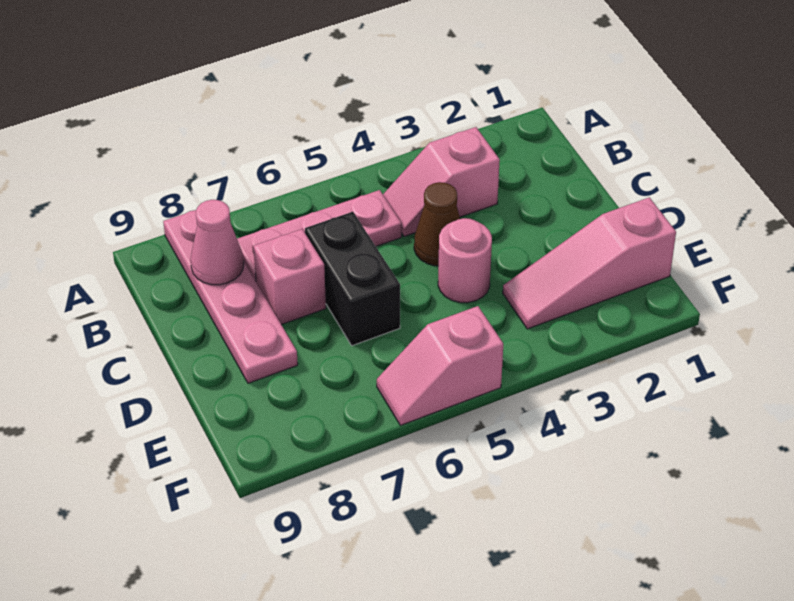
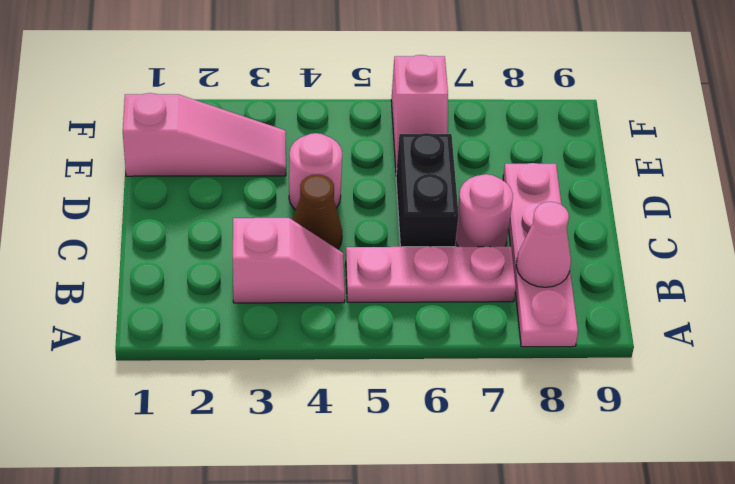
pink 1x1 brick [253,229,326,325] -> pink 1x1 round brick [456,174,513,247]
pink 1x2 slope [377,306,503,425] -> pink 1x2 slope turned to [391,55,448,173]

